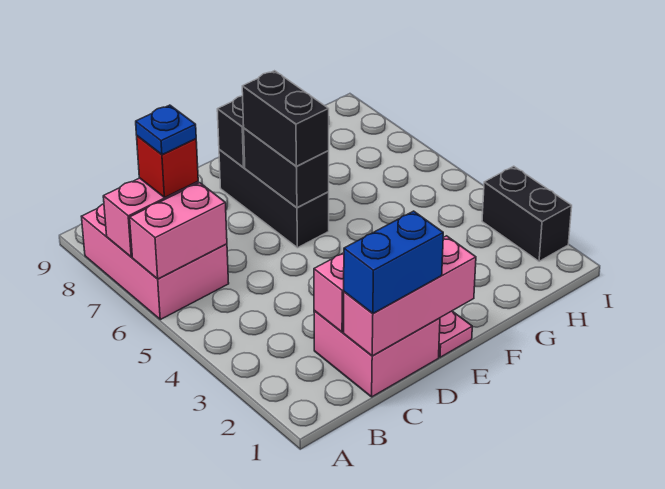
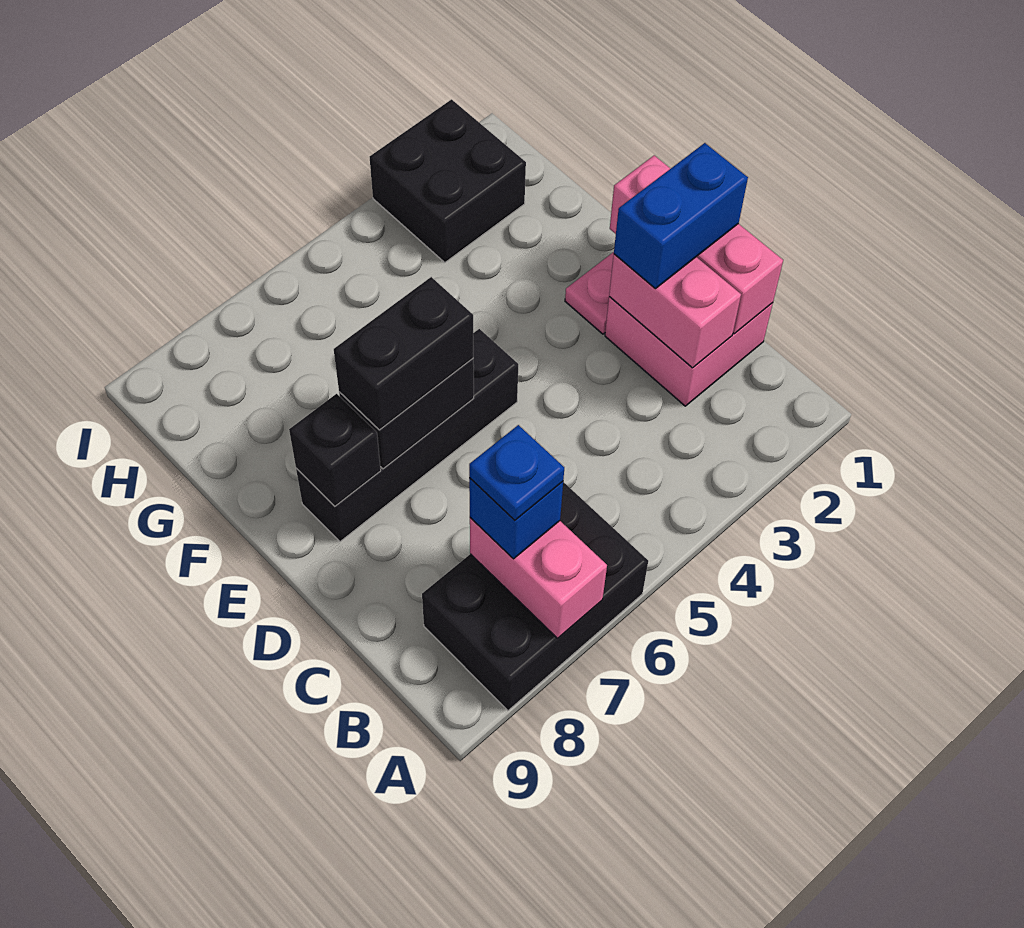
pink 2x3 brick [81,204,229,320] -> black 2x3 brick [422,482,648,710]
pink 1x2 brick [130,183,227,279] -> none
red 1x1 brick [137,136,198,198] -> blue 1x1 brick [469,478,563,559]
blue 1x2 brick [344,211,443,314] -> blue 1x2 brick turned to [614,143,748,289]
black 1x3 brick [219,149,329,248] -> black 1x4 brick [296,329,518,541]
black 1x2 brick [482,166,572,261] -> black 2x2 brick [370,99,526,262]

